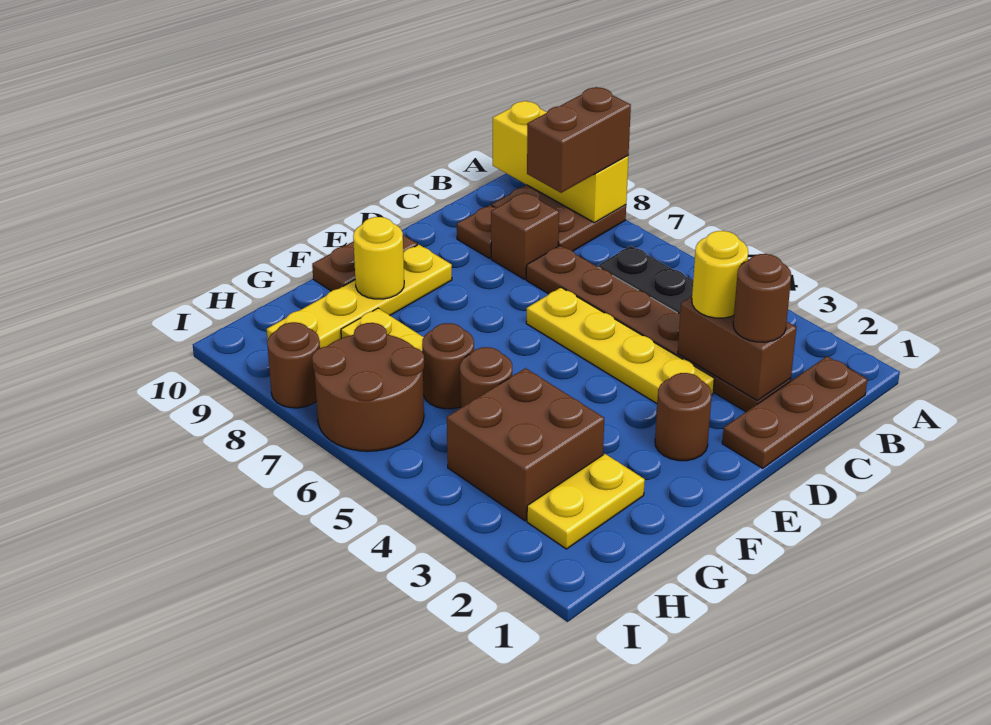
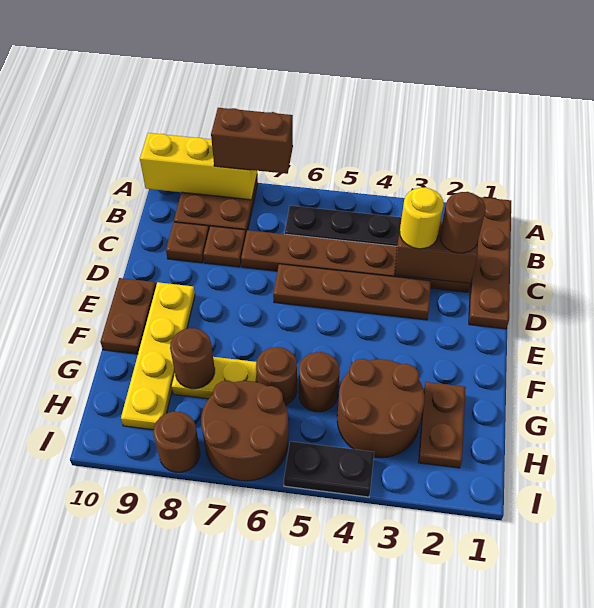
brown 1x2 brick [527,87,631,193] -> brown 1x2 brick turned to [211,108,293,174]
brown 1x3 plate [722,356,867,468] -> brown 1x4 plate [469,197,511,329]
brown 1x1 brick [491,192,559,279] -> brown 1x1 plate [203,226,246,267]
yellow 1x4 plate [526,287,714,403] -> brown 1x4 plate [273,264,431,320]
brown 1x1 round brick [655,373,712,461] -> brown 1x1 round brick moved to [170,328,215,389]
yellow 1x1 round brick [353,217,404,299] -> none
yellow 1x2 plate [527,454,645,549] -> brown 1x2 plate [419,382,466,468]
brown 2x2 brick [447,368,604,521] -> brown 2x2 round brick [337,359,425,458]
none -> black 1x2 plate [284,441,374,497]

